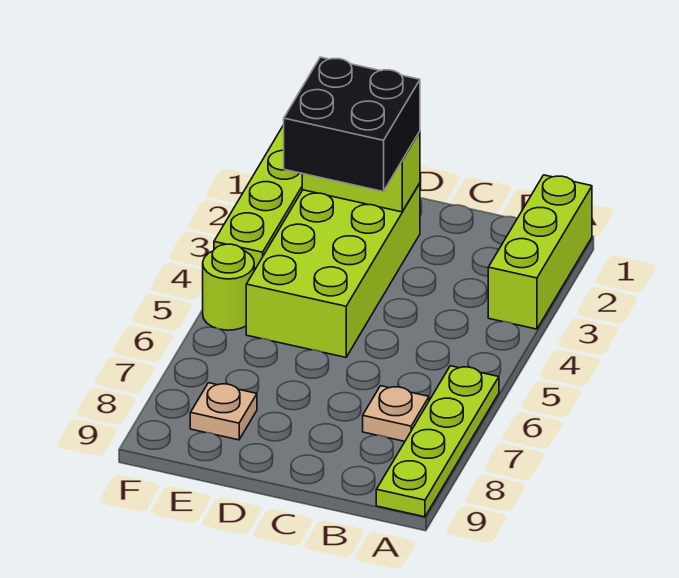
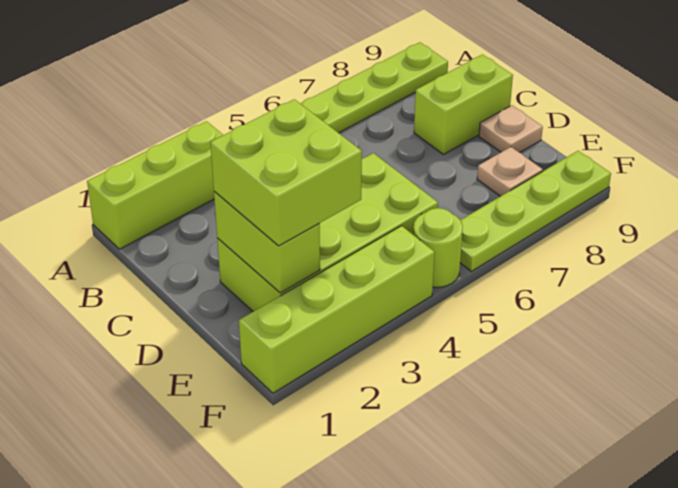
tan 1x1 plate [363,386,429,441] -> tan 1x1 plate moved to [479,105,543,152]
none -> lime 1x2 brick [414,55,513,154]
black 2x2 brick [284,57,420,192] -> lime 2x2 brick [210,99,362,246]
none -> lime 1x4 plate [460,151,611,271]

